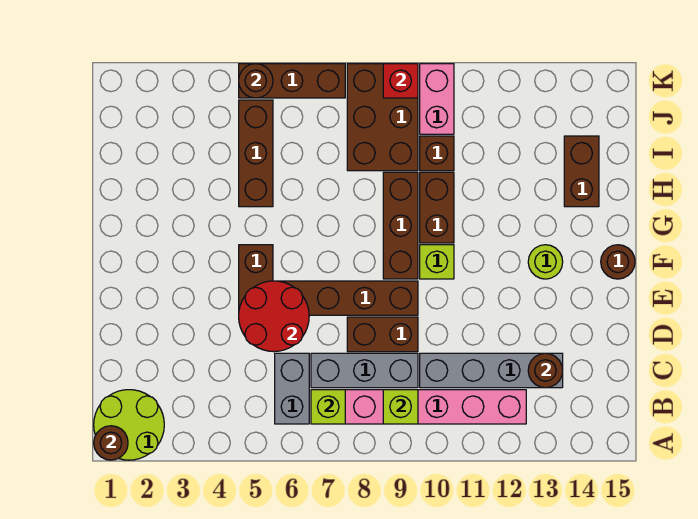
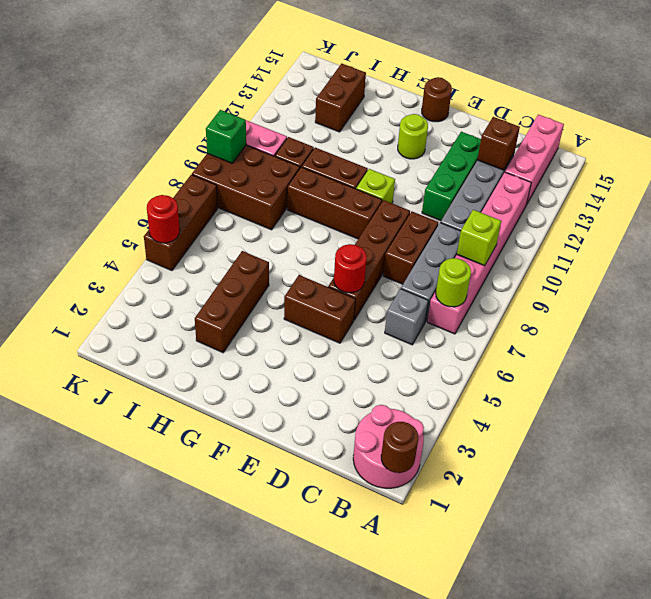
lime 2x2 round brick [94,390,164,460] -> pink 2x2 round brick [353,405,424,488]
grey 1x2 brick [275,353,309,424] -> grey 1x1 brick [385,289,428,345]
lime 1x1 brick [311,390,345,424] -> lime 1x1 round brick [436,258,471,307]
none -> pink 1x3 brick [505,115,564,204]
brown 1x1 round brick [528,353,563,388] -> brown 1x1 brick [477,117,520,170]
red 2x2 round brick [239,281,309,352] -> red 1x1 round brick [334,244,367,293]
none -> green 1x3 brick [422,132,481,221]
brown 1x3 brick [239,100,273,207] -> brown 1x3 brick turned to [195,251,269,353]
brown 1x2 brick [564,136,599,207] -> brown 1x2 brick turned to [315,64,366,132]
brown 1x1 round brick [239,64,273,98] -> red 1x1 round brick [147,195,180,243]
red 1x1 brick [383,64,418,98] -> green 1x1 brick [206,110,246,163]

